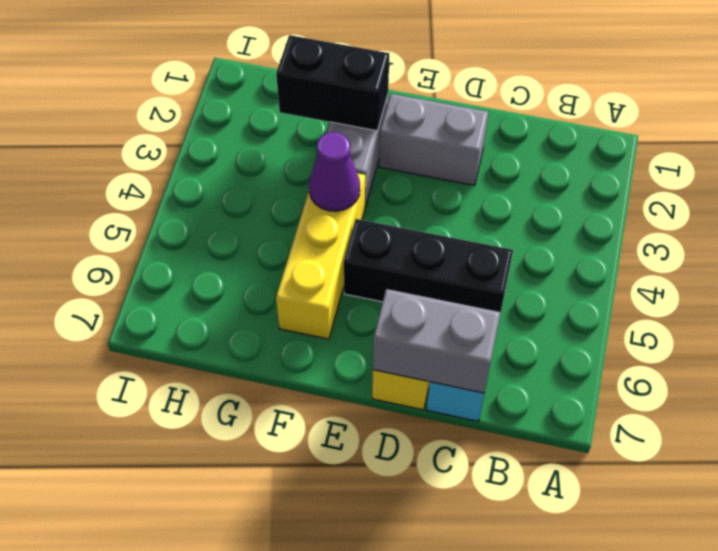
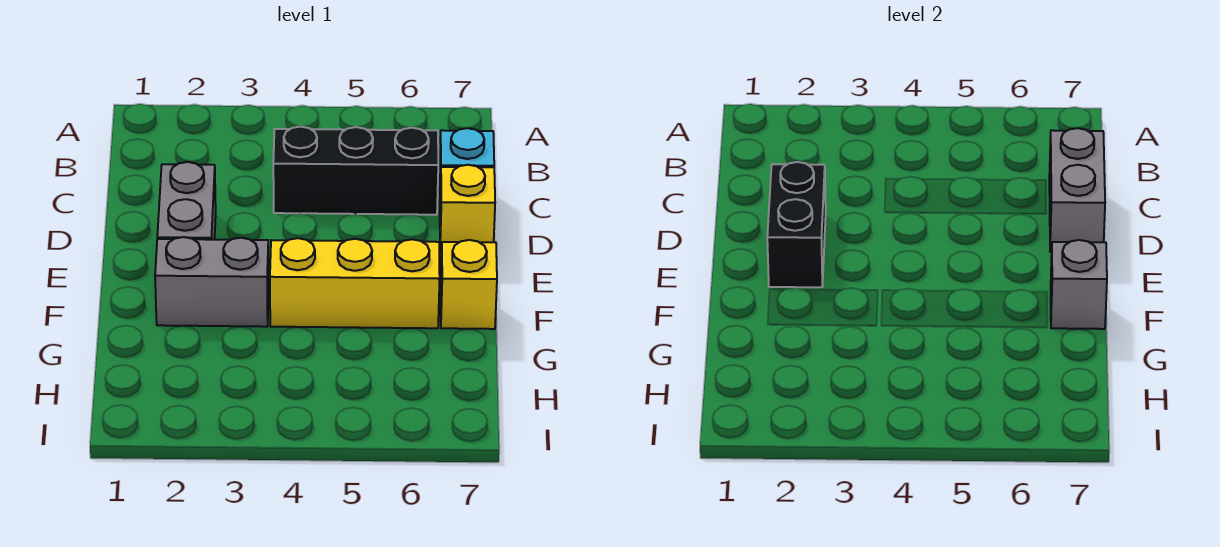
black 1x3 brick [344,219,513,312] -> black 1x3 brick turned to [273,127,438,215]
black 1x2 brick [276,35,389,131] -> black 1x2 brick moved to [767,162,826,287]
purple 1x1 cone [309,132,360,211] -> none
none -> yellow 1x1 brick [441,240,497,329]
none -> grey 1x1 brick [1051,240,1107,329]

